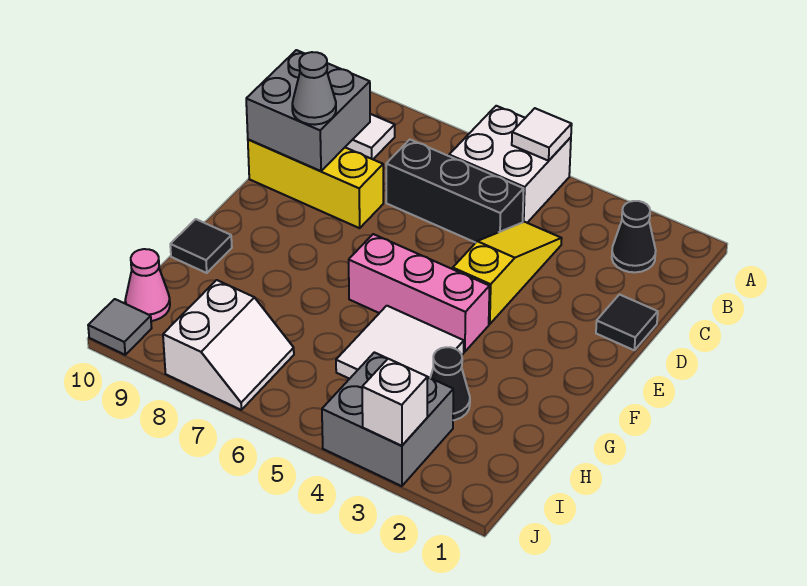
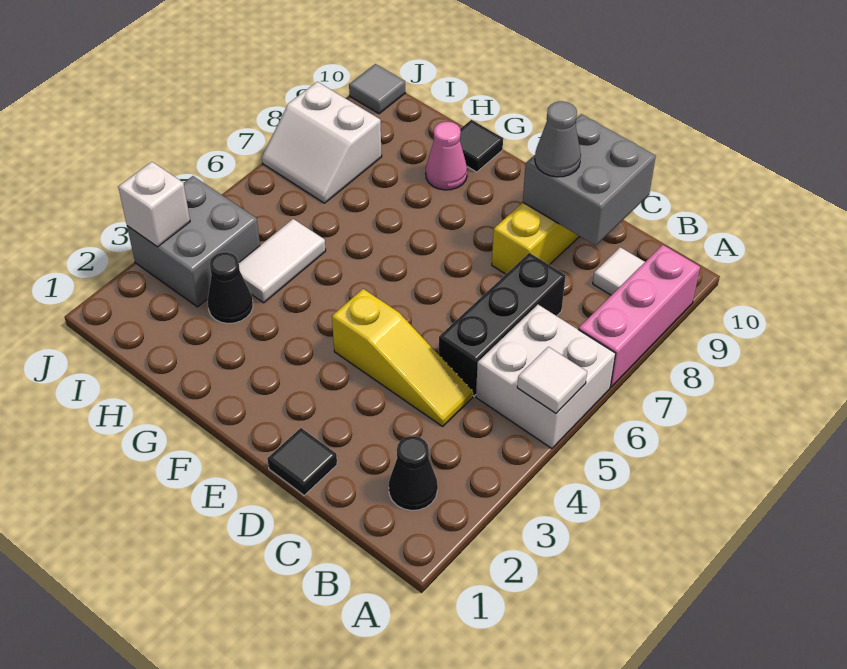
pink 1x3 brick [349,234,490,352] -> pink 1x3 brick moved to [578,245,700,387]
white 2x2 tile [336,306,464,379] -> white 1x2 tile [239,219,326,303]
pink 1x1 cone [125,249,170,321] -> pink 1x1 cone moved to [426,122,467,190]

